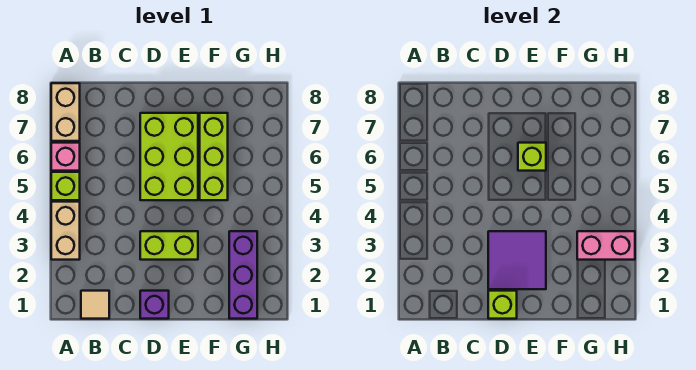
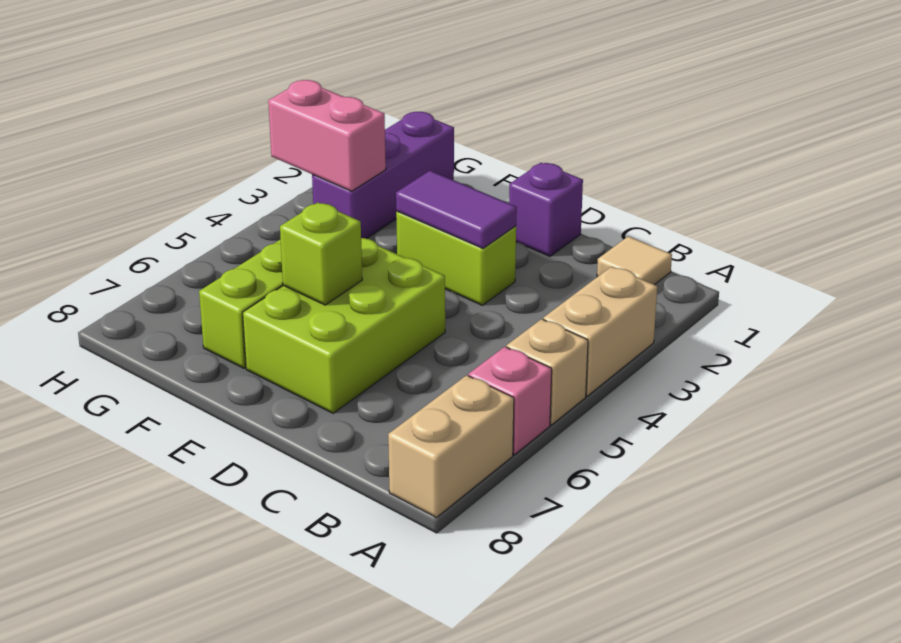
lime 1x1 brick [51,172,80,200] -> tan 1x1 brick [506,319,588,425]
lime 1x1 brick [488,291,517,319] -> none
purple 2x2 tile [488,231,546,289] -> purple 1x2 tile [396,171,517,248]

